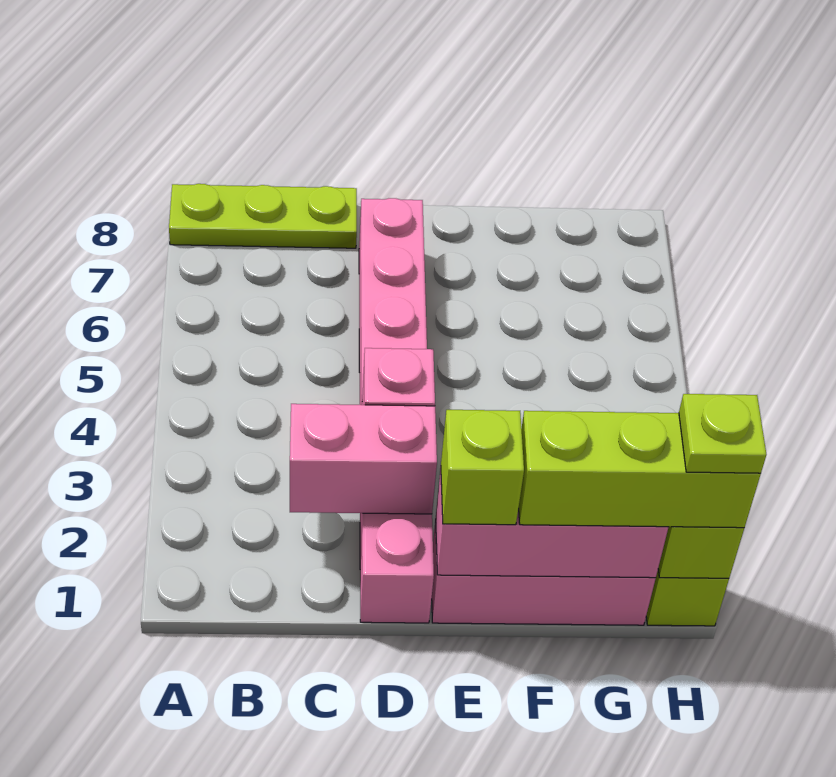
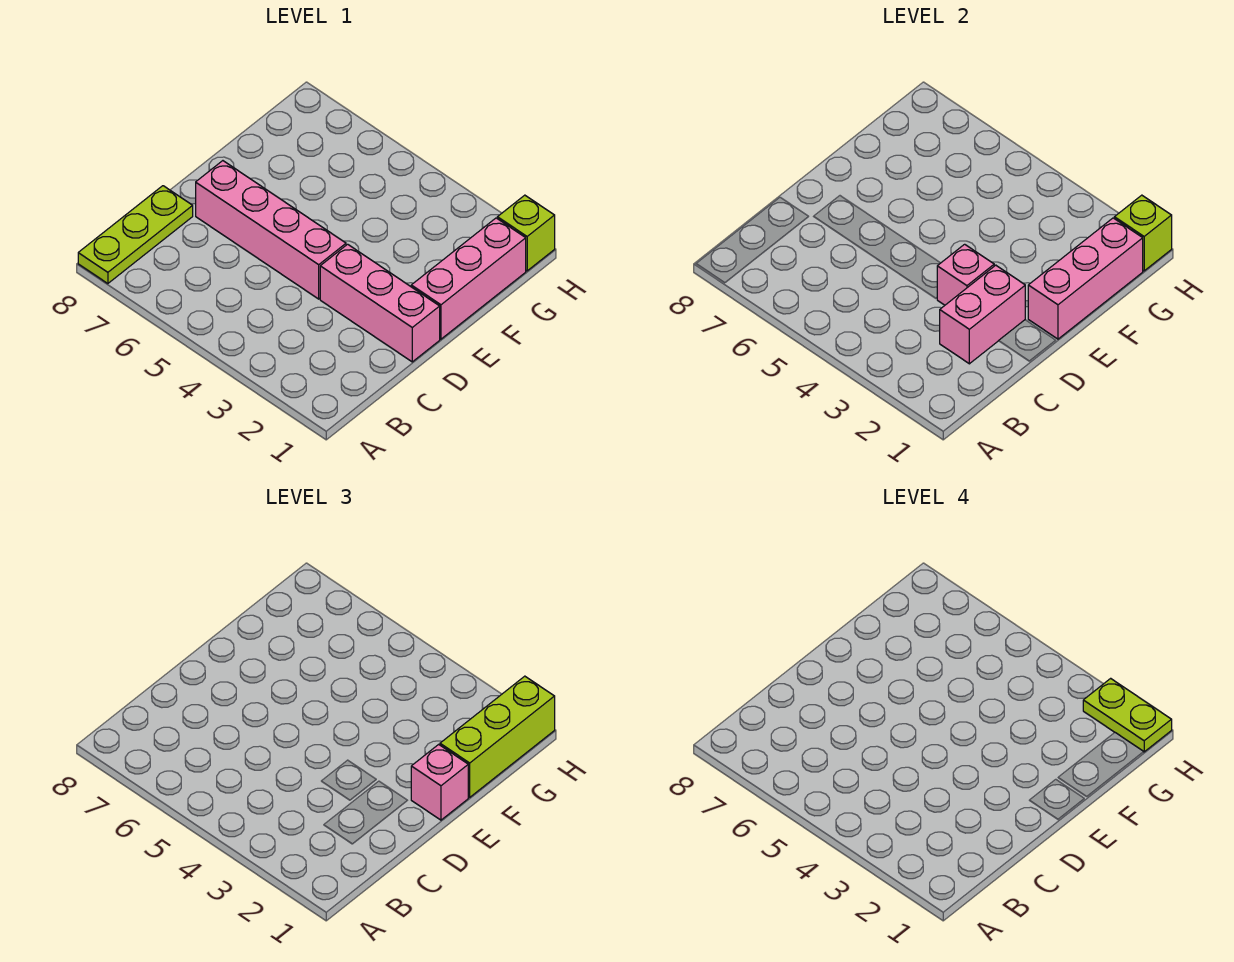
lime 1x1 brick [441,410,524,525] -> pink 1x1 brick [411,744,468,820]
lime 1x1 plate [679,394,766,474] -> lime 1x2 plate [1083,678,1172,752]

